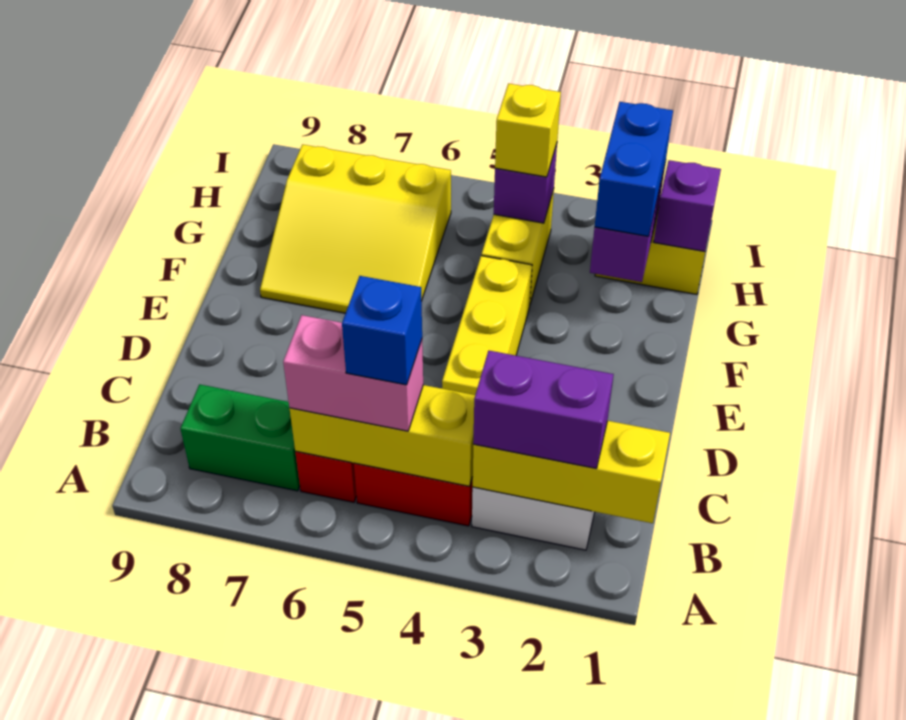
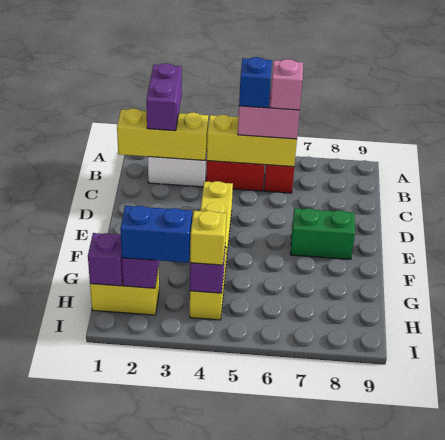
purple 1x2 brick [473,351,614,468] -> purple 1x2 brick turned to [146,63,182,131]
none -> pink 1x1 brick [270,59,303,110]
green 1x2 brick [180,384,300,491] -> green 1x2 brick moved to [291,208,355,259]
yellow 3x3 slope [260,144,451,313] -> none
blue 1x2 brick [595,102,673,237] -> blue 1x2 brick turned to [120,206,192,263]

